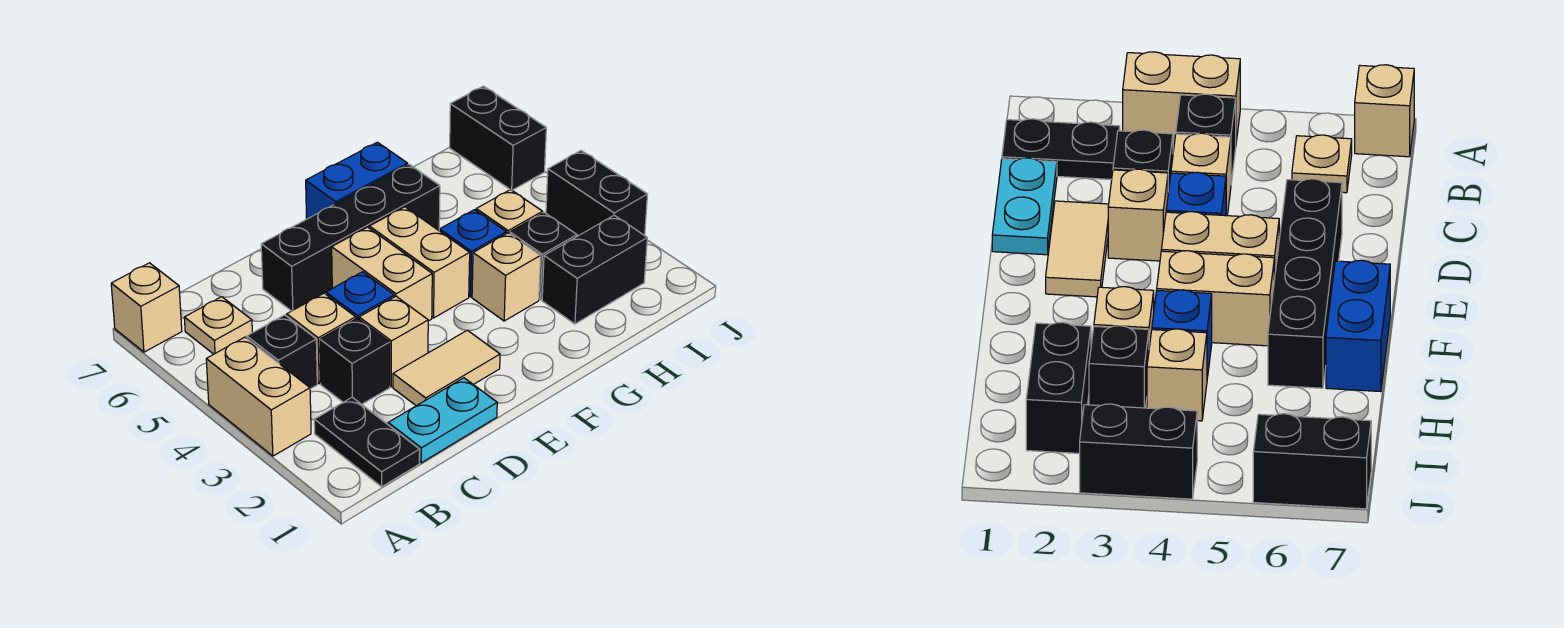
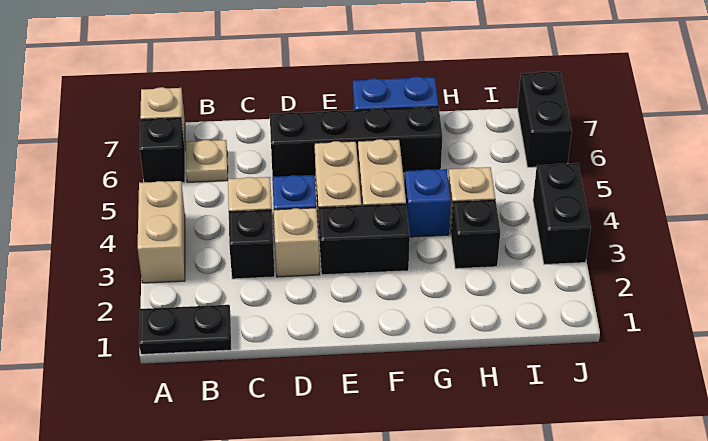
black 1x2 plate [314,397,420,487] -> black 1x2 plate turned to [139,305,231,354]
black 1x1 brick [247,315,317,389] -> black 1x1 brick moved to [140,118,185,183]
cyan 1x2 plate [388,378,497,463] -> none
tan 1x2 tile [393,330,500,406] -> none
tan 1x1 brick [472,233,541,321] -> none
black 1x2 brick [542,215,647,324] -> black 1x2 brick moved to [319,204,410,275]

